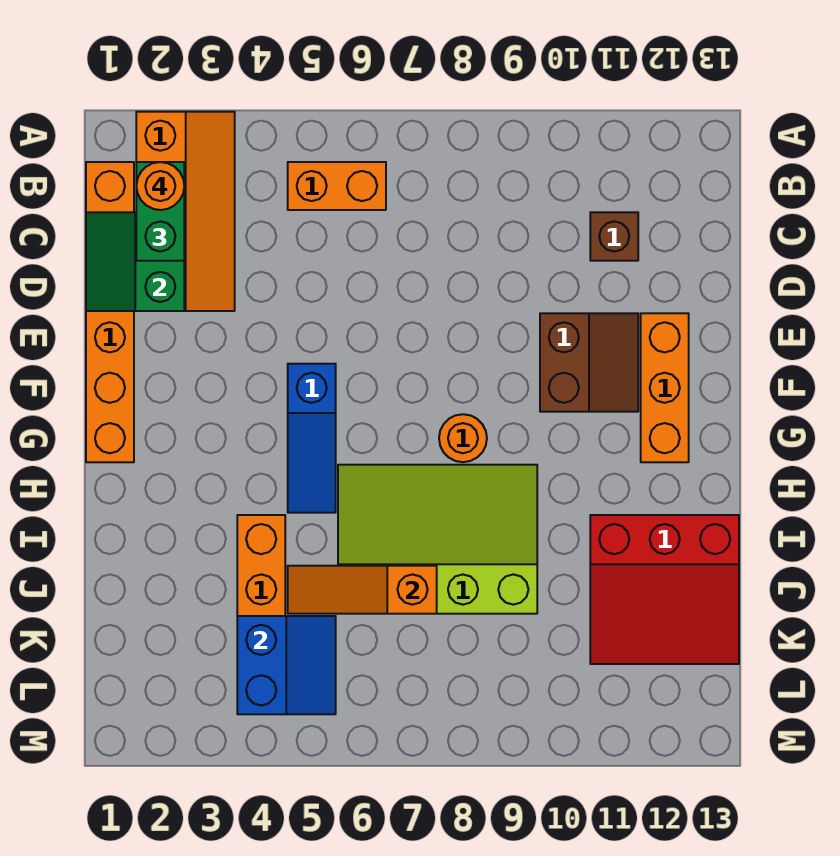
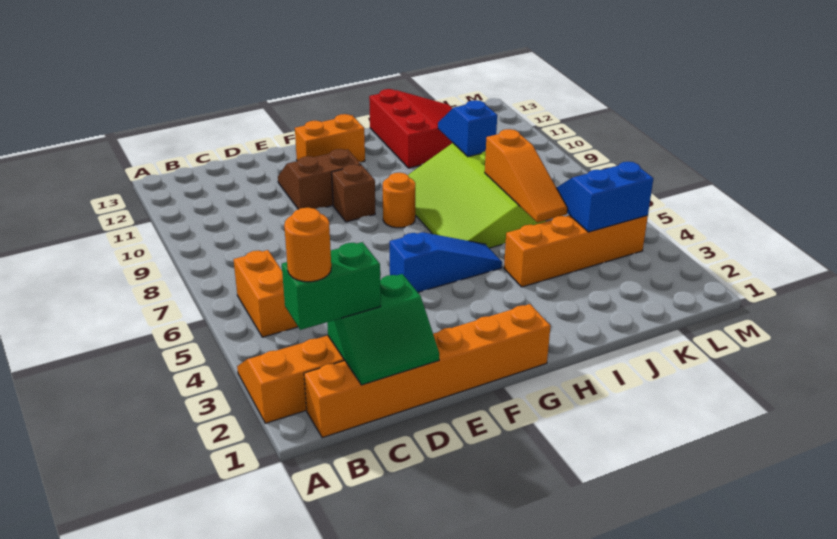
brown 1x1 brick [590,212,638,261] -> brown 1x1 brick moved to [332,164,375,222]
orange 1x3 brick [641,313,689,462] -> orange 1x2 brick [295,114,365,162]
none -> blue 1x2 slope [438,100,497,157]

